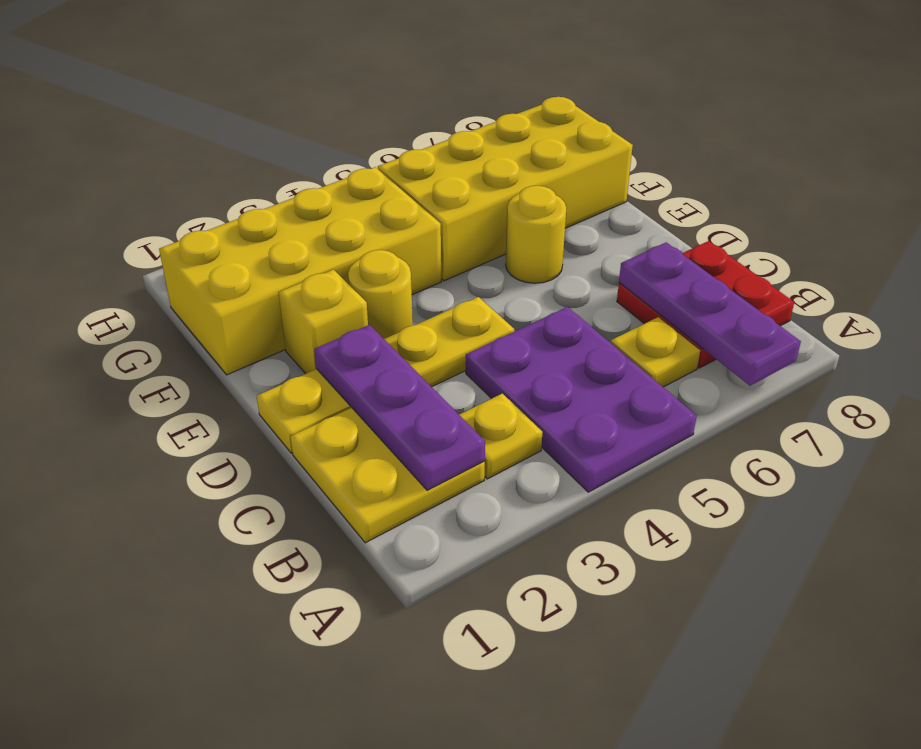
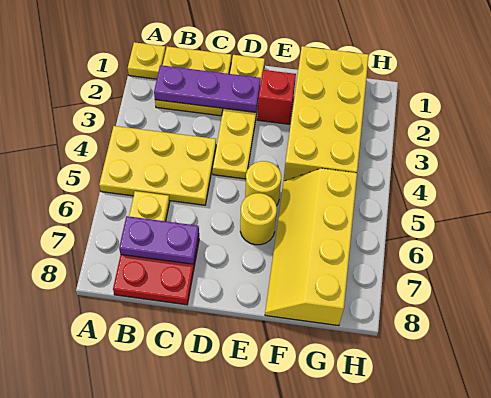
purple 2x3 plate [466,307,697,492] -> yellow 2x3 plate [99,126,216,205]
purple 1x3 plate [619,242,801,386] -> purple 1x2 plate [119,216,199,264]
yellow 1x1 plate [459,394,543,479] -> yellow 1x1 plate moved to [128,42,166,79]
yellow 1x1 brick [278,270,368,374] -> red 1x1 brick [257,70,296,124]
yellow 1x1 round brick [348,250,413,339] -> yellow 1x1 round brick moved to [245,161,281,206]
yellow 2x4 brick [378,97,633,281] -> yellow 2x4 slope [265,168,357,326]

